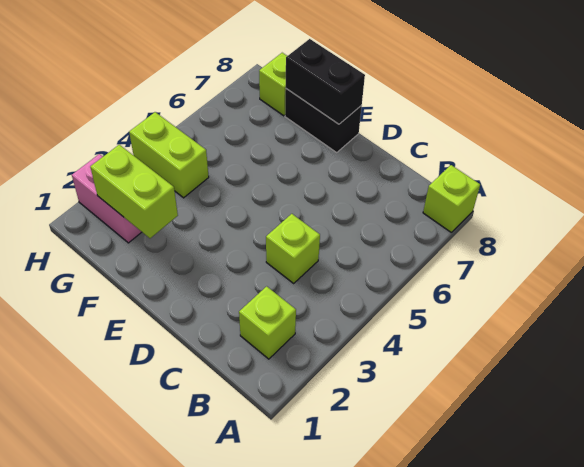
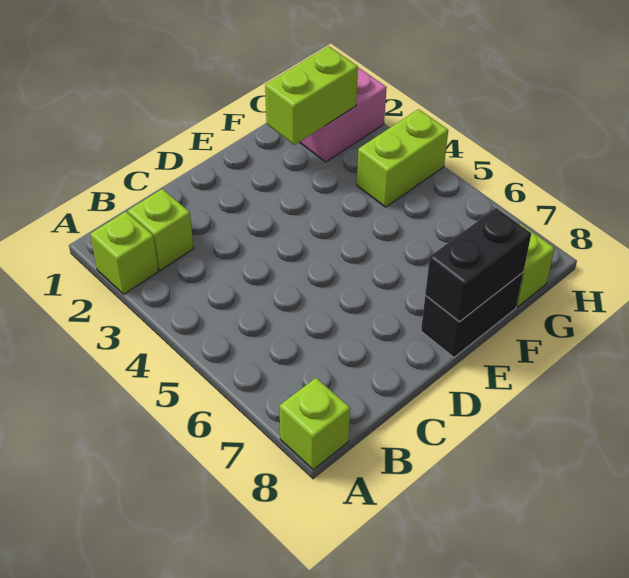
lime 1x1 brick [266,214,320,283] -> lime 1x1 brick moved to [90,212,158,294]

